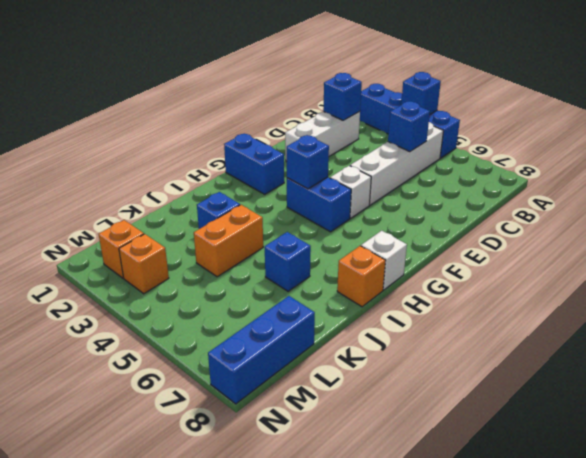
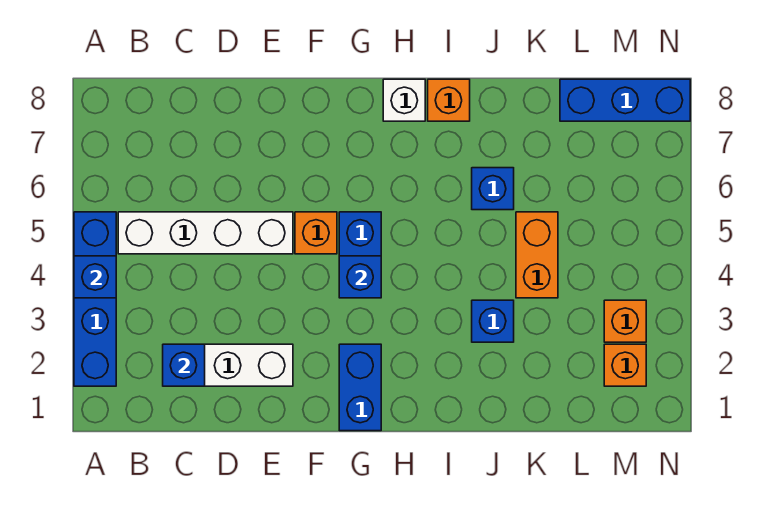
blue 1x1 brick [388,101,430,152] -> none
white 1x1 brick [330,166,371,218] -> orange 1x1 brick [295,212,337,254]
orange 1x2 brick [194,205,263,277] -> orange 1x2 brick turned to [516,212,558,298]

